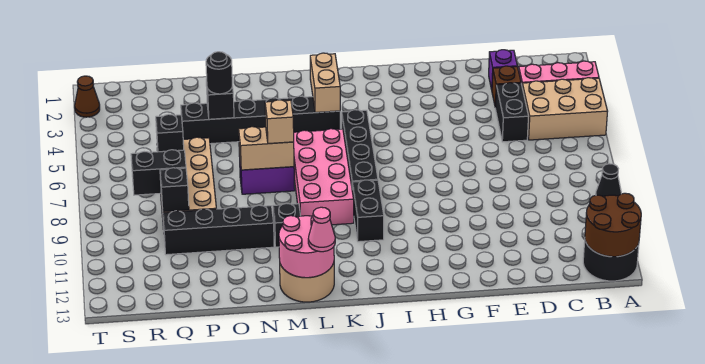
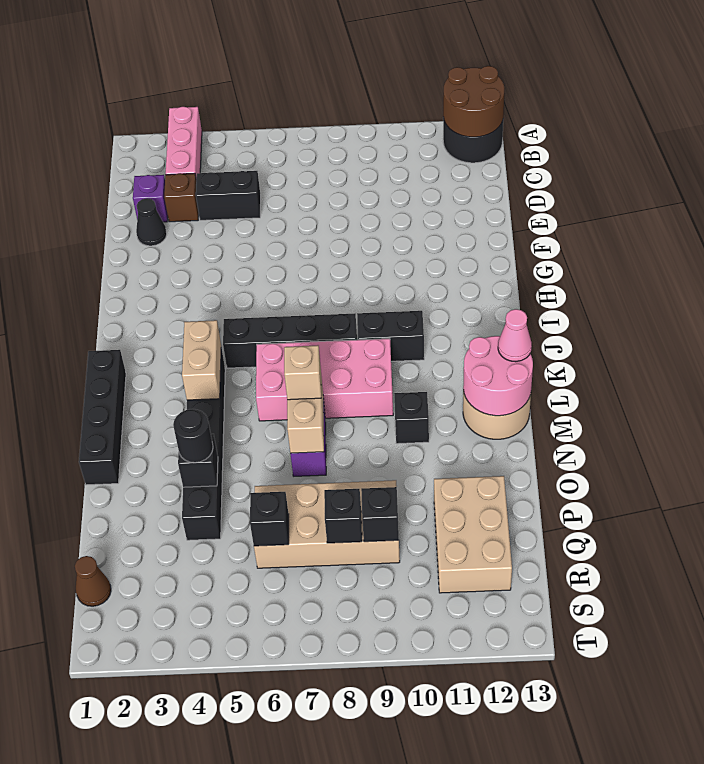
tan 2x3 brick [522,78,608,140] -> tan 2x3 brick moved to [434,476,512,593]
black 1x1 cone [596,164,621,196] -> black 1x1 cone moved to [136,198,167,246]
tan 1x2 brick [310,53,340,112] -> tan 1x2 brick turned to [182,320,221,400]
black 1x4 brick [163,205,274,255] -> black 1x4 brick moved to [79,350,126,485]
black 1x2 brick [131,150,186,195] -> black 1x1 brick [324,489,362,543]
brown 1x1 cone [75,76,100,117] -> brown 1x1 cone moved to [75,556,111,606]

